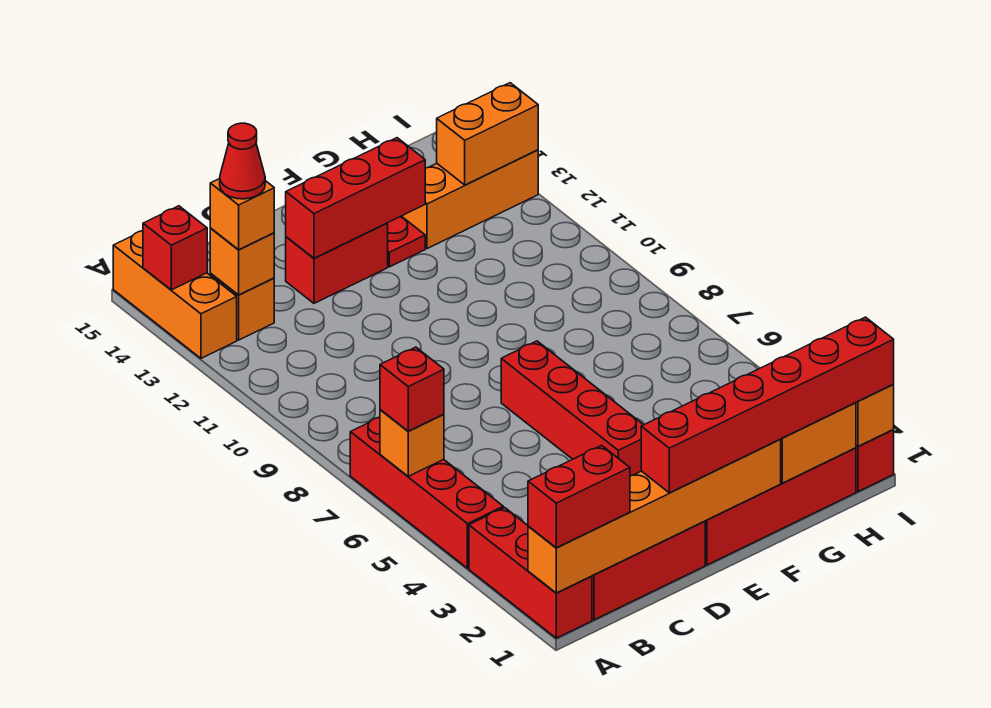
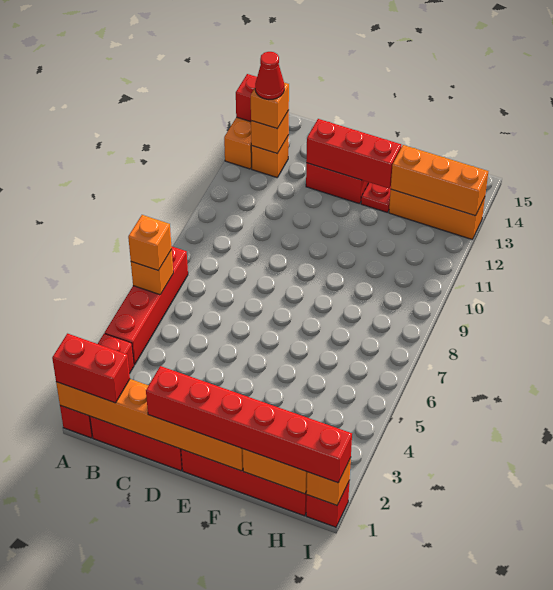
red 1x1 brick [380,347,444,431] -> orange 1x1 brick [128,215,172,270]
red 1x4 brick [501,341,643,476] -> none
orange 1x2 brick [437,83,538,185] -> orange 1x3 brick [391,145,488,216]

